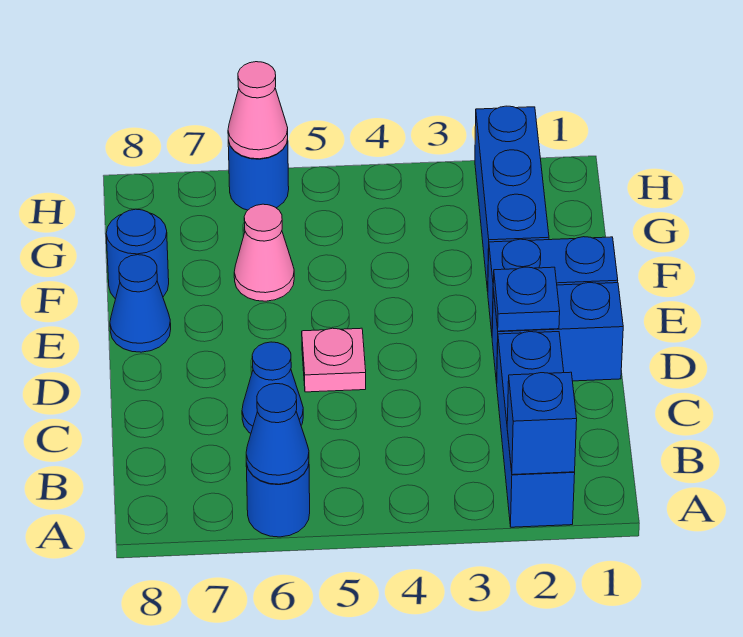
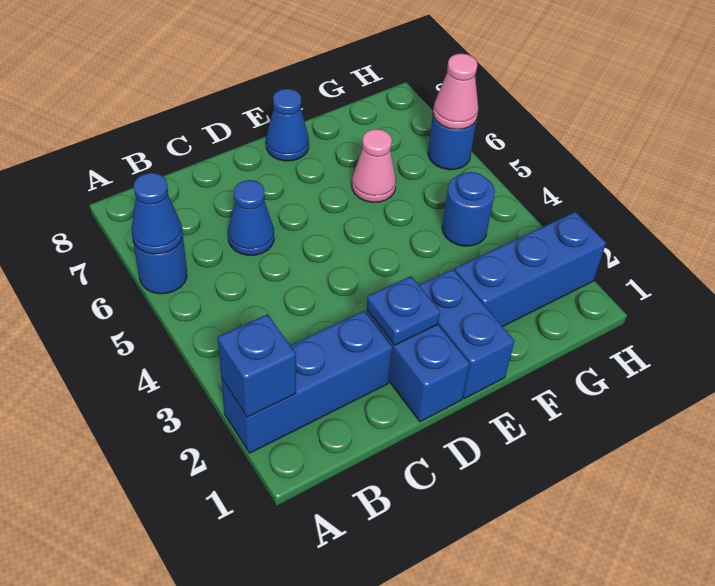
pink 1x1 plate [302,328,366,392] -> none
blue 1x1 round brick [106,209,169,299] -> blue 1x1 round brick moved to [442,172,495,246]

